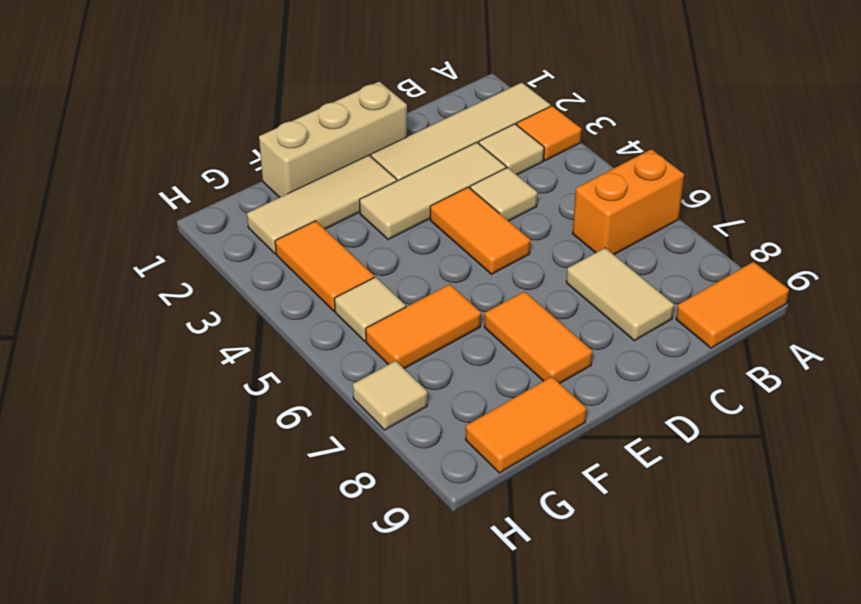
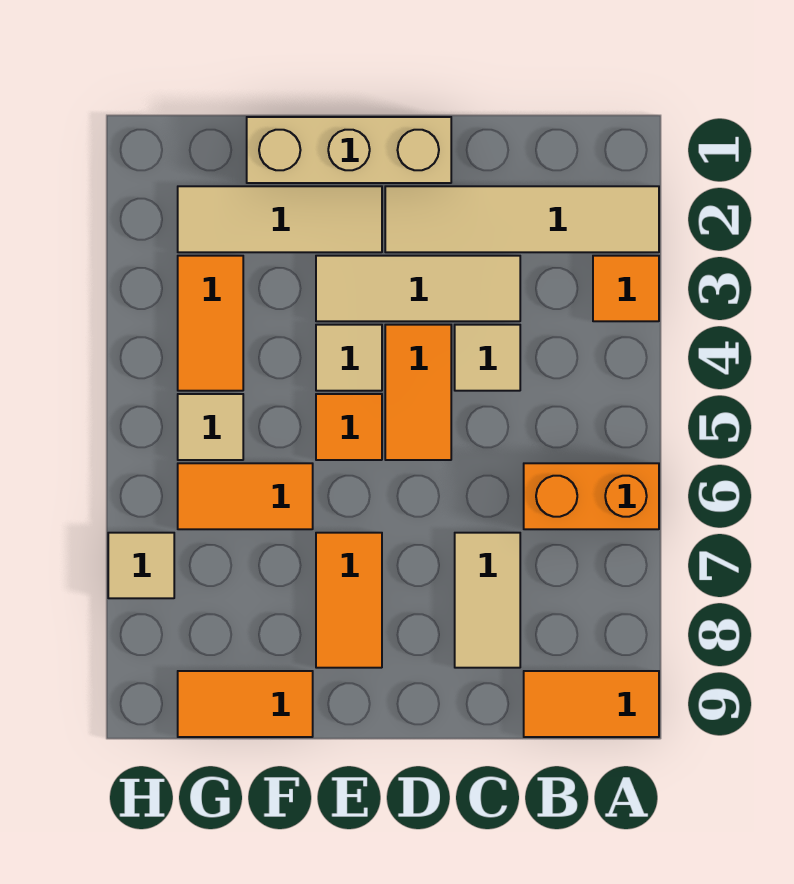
tan 1x1 tile [479,124,544,175] -> tan 1x1 tile moved to [316,325,382,391]
none -> orange 1x1 tile [316,394,382,460]

